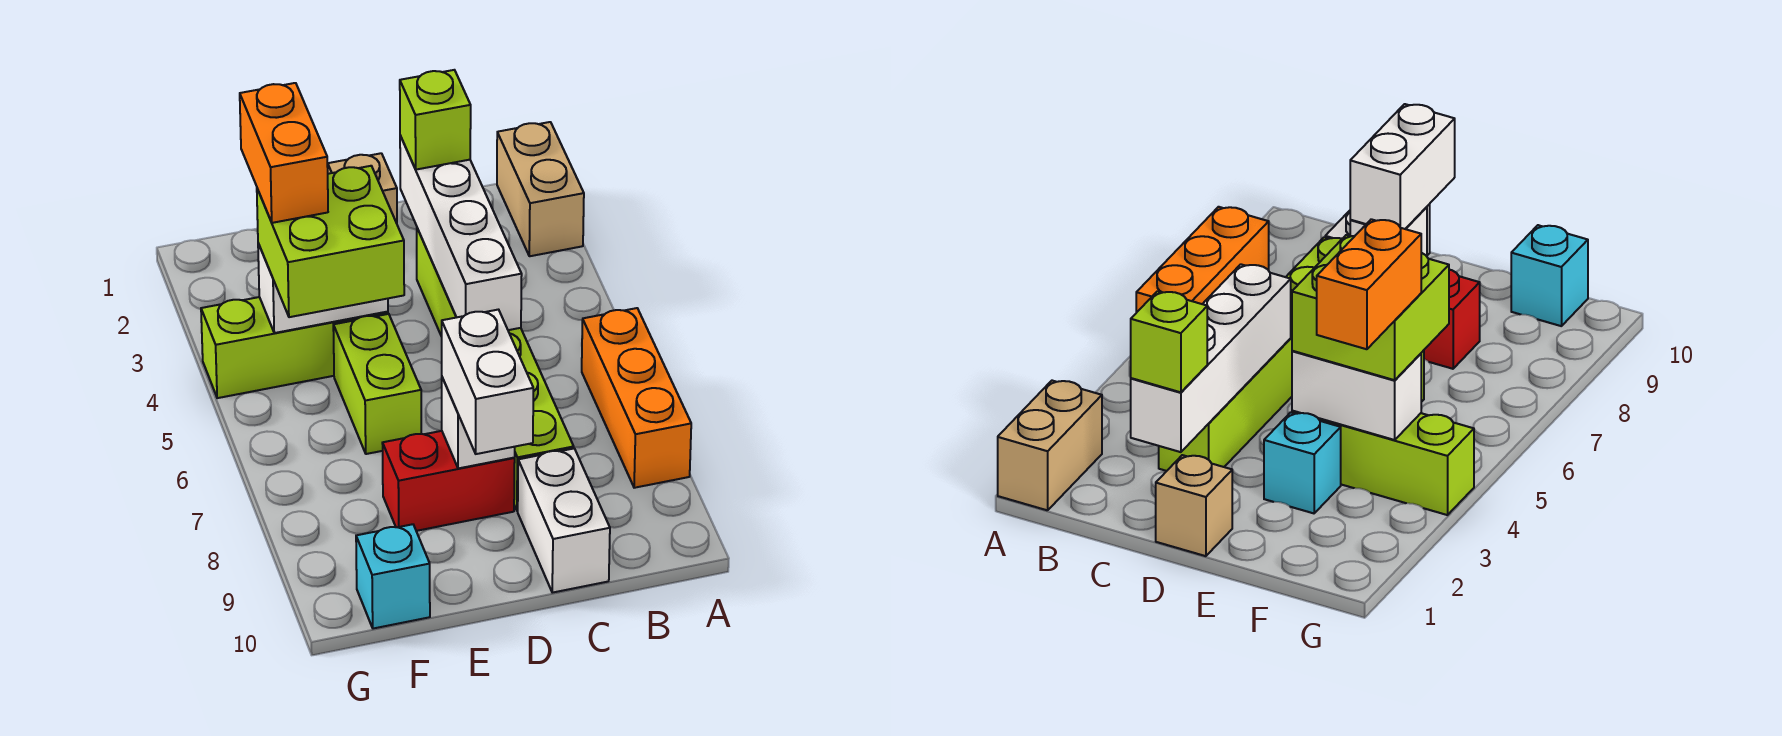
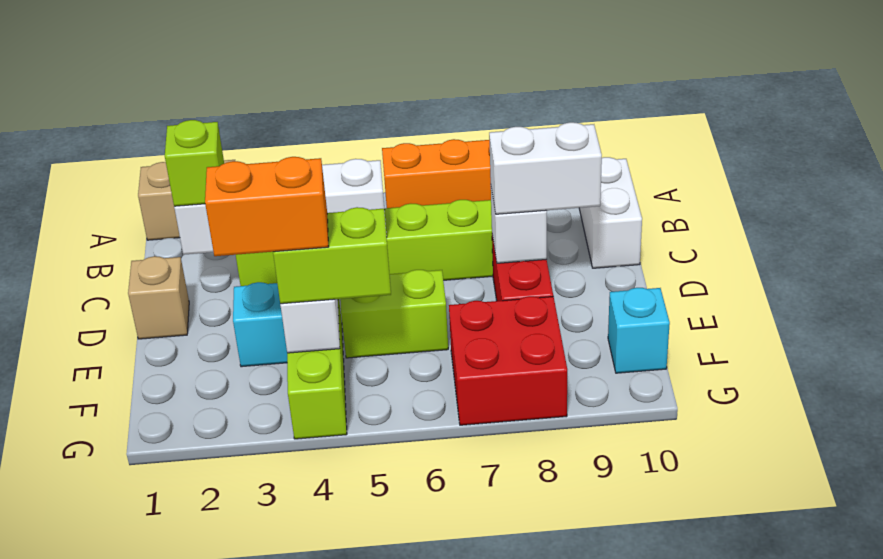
white 1x2 brick [518,449,610,593] -> white 1x2 brick turned to [579,157,642,268]
lime 2x2 brick [257,166,404,317] -> lime 1x2 brick [273,207,391,304]
none -> red 2x2 brick [449,296,567,425]

